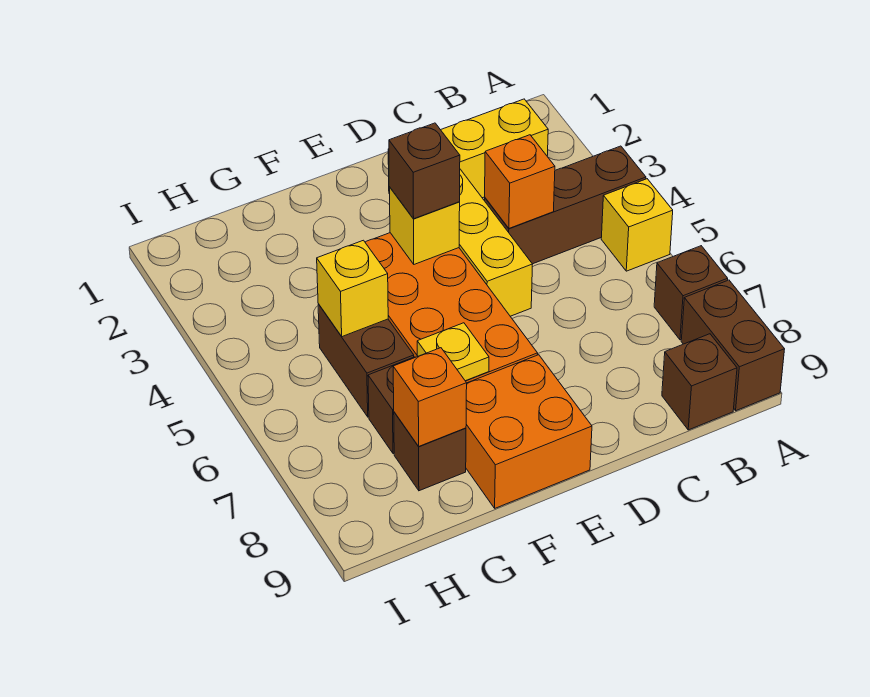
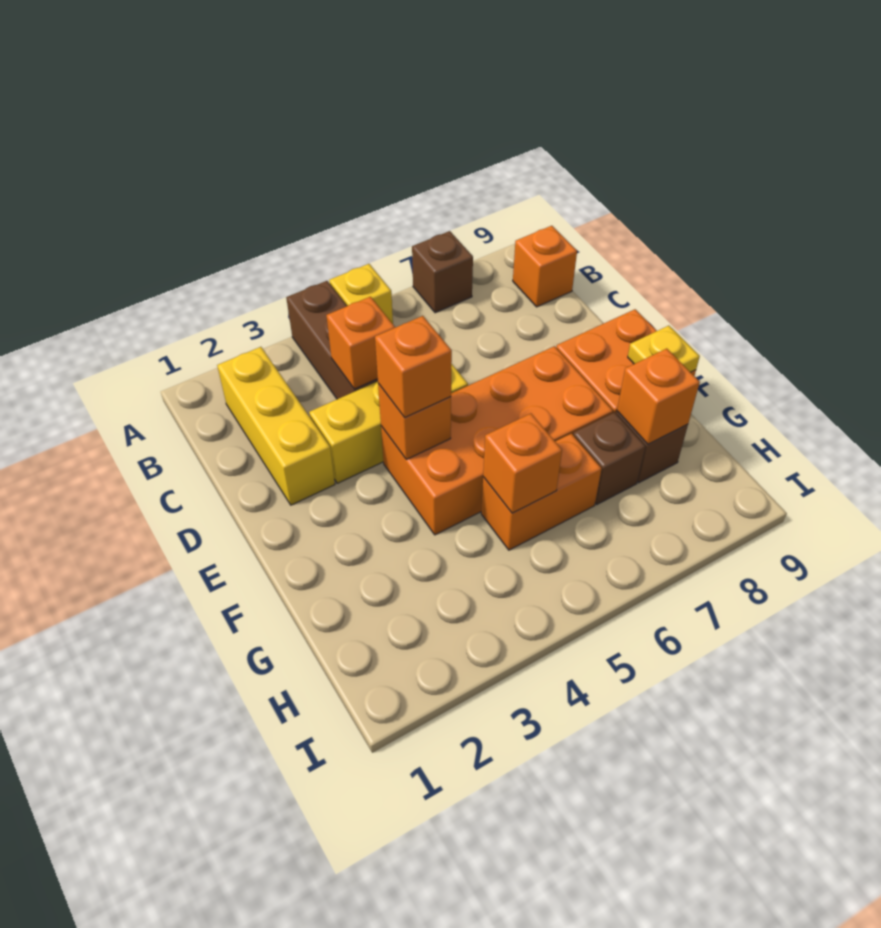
brown 1x2 brick [681,280,785,411] -> none
brown 1x1 brick [662,334,737,430] -> orange 1x1 brick [513,226,577,307]
yellow 1x1 brick [389,187,460,264] -> orange 1x1 brick [378,383,451,459]
brown 1x1 brick [389,123,460,219] -> orange 1x1 brick [375,316,452,418]
yellow 1x1 plate [417,323,489,381] -> yellow 1x1 plate moved to [628,326,700,372]
brown 1x2 brick [318,304,414,417] -> orange 1x2 brick [481,434,602,550]
yellow 1x1 brick [317,240,388,337] -> orange 1x1 brick [483,414,562,513]

